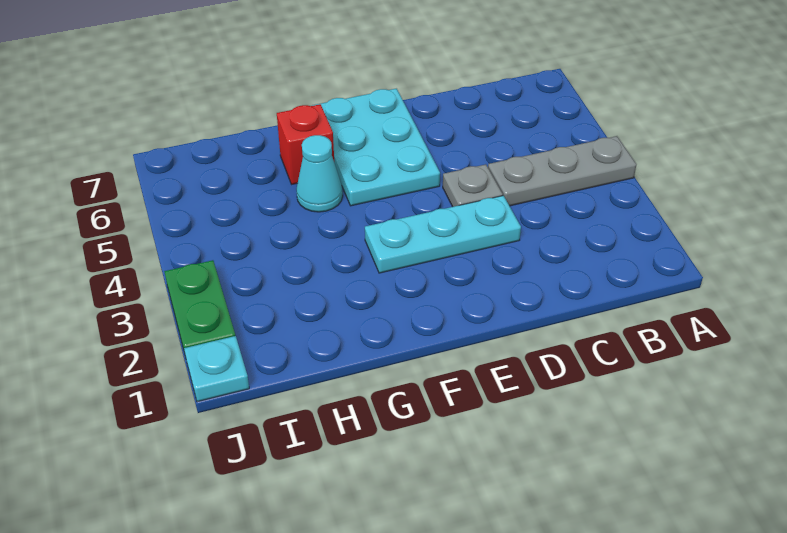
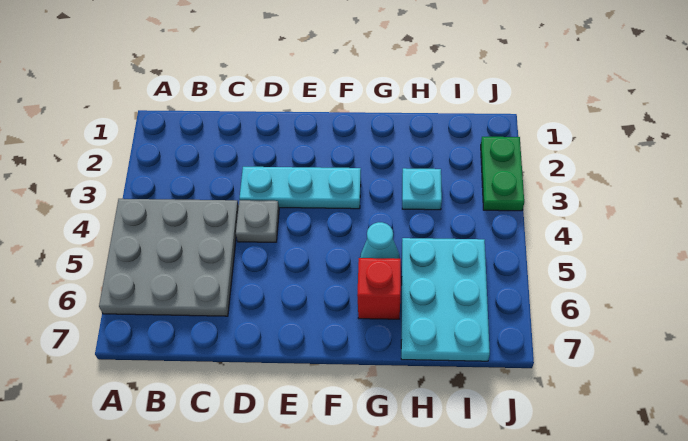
grey 1x3 plate [488,136,636,206] -> grey 3x3 plate [99,199,239,316]
cyan 2x3 plate [312,89,440,206] -> cyan 2x3 plate moved to [401,238,490,361]
cyan 1x1 plate [184,336,249,402] -> cyan 1x1 plate moved to [402,168,442,210]

